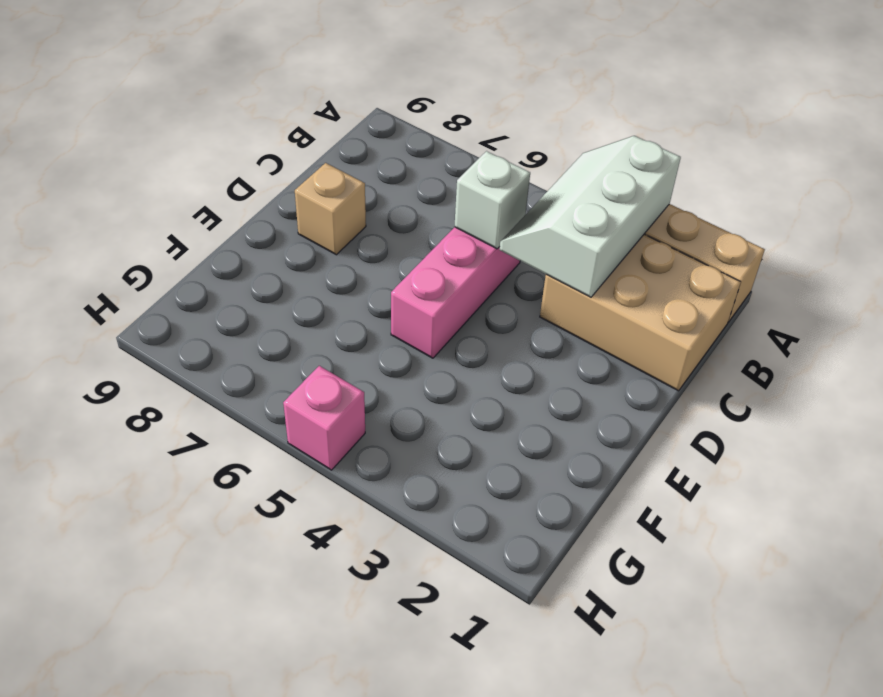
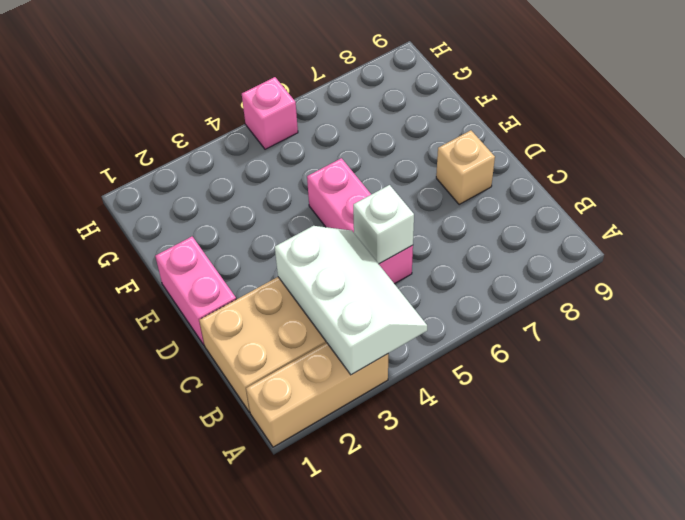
none -> pink 1x2 brick [155,237,236,345]

